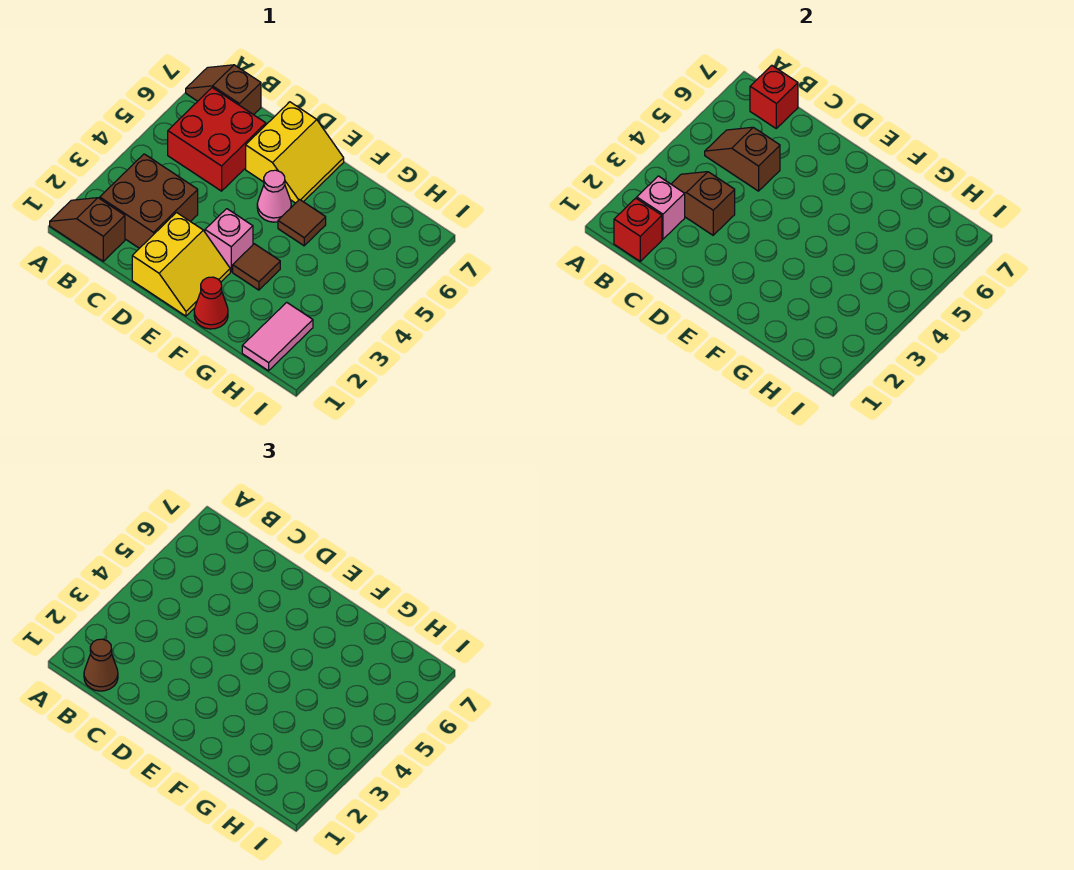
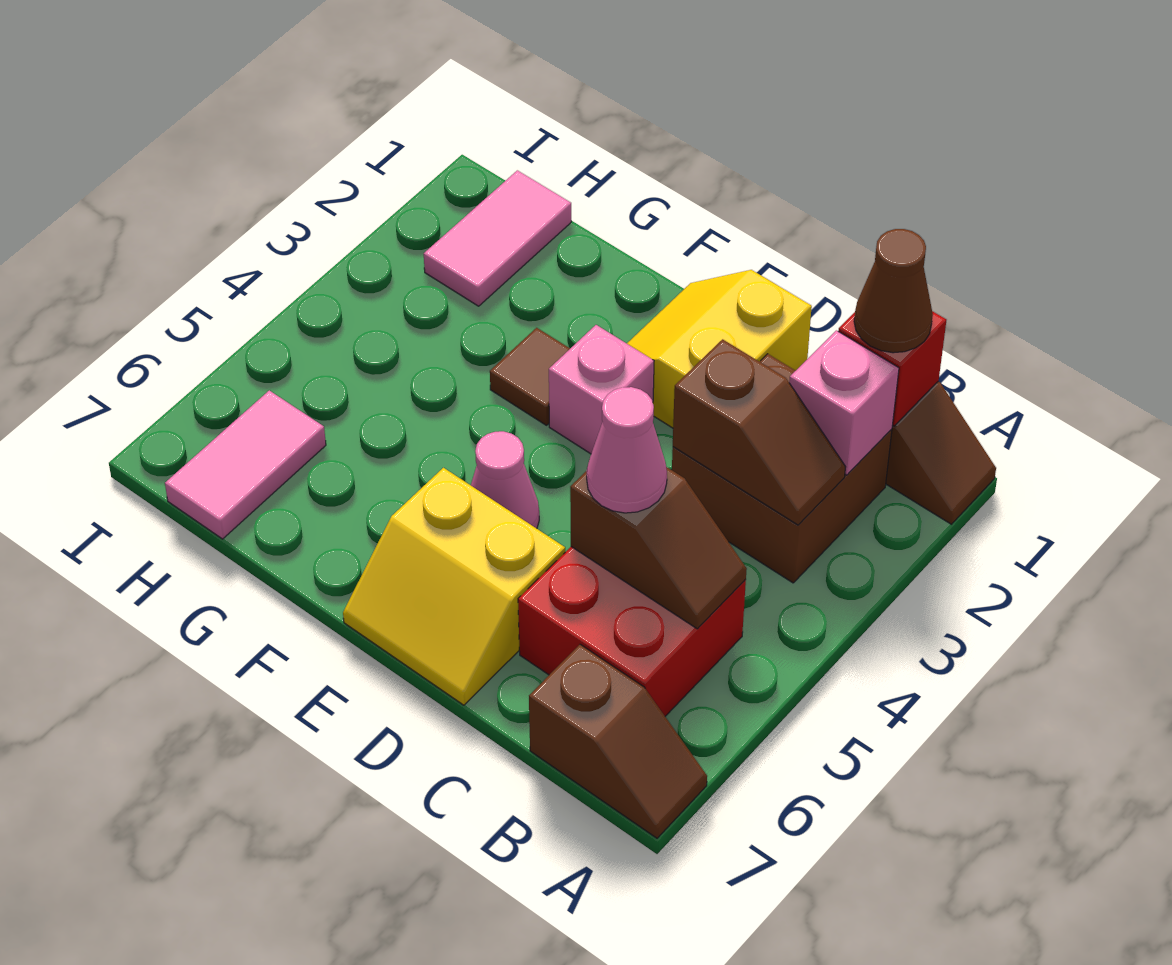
red 1x1 brick [750,65,798,128] -> none
none -> pink 1x1 cone [587,387,667,513]
yellow 2x2 slope [246,102,344,203] -> yellow 2x2 slope turned to [343,468,565,705]
red 1x1 cone [194,277,228,329] -> none
brown 1x1 tile [278,200,326,246] -> none
none -> pink 1x2 tile [165,390,326,539]

